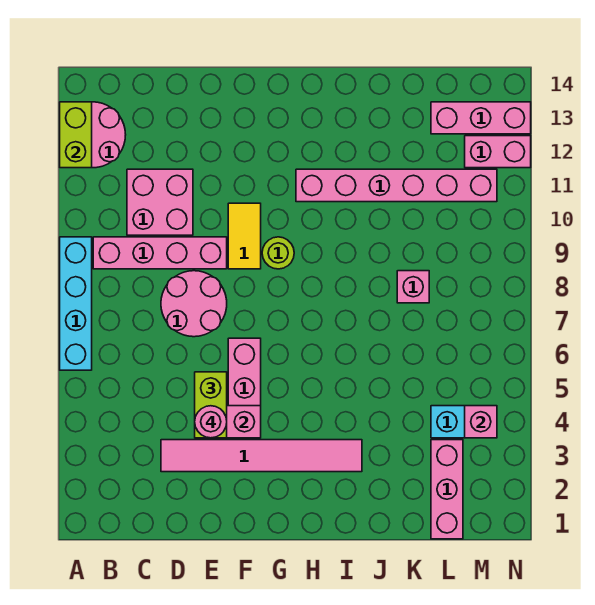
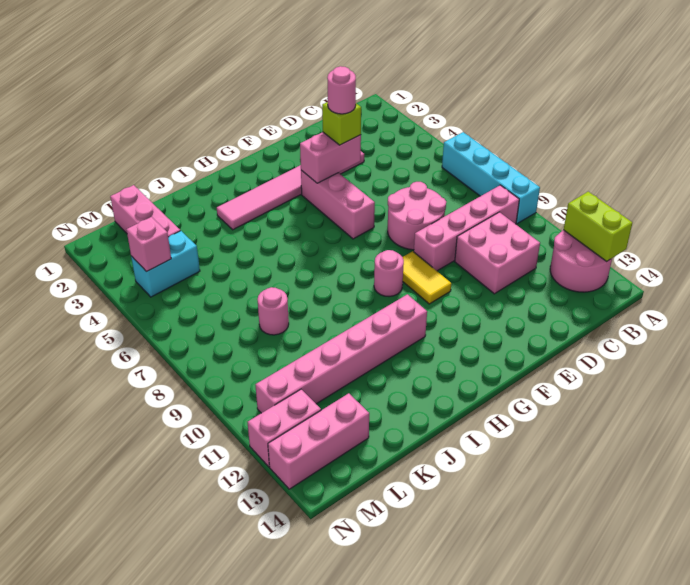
lime 1x2 brick [195,372,227,438] -> lime 1x1 brick [322,102,361,145]
lime 1x1 round brick [262,237,294,269] -> pink 1x1 round brick [374,250,404,297]
pink 1x1 brick [397,271,429,303] -> pink 1x1 round brick [257,287,289,335]

